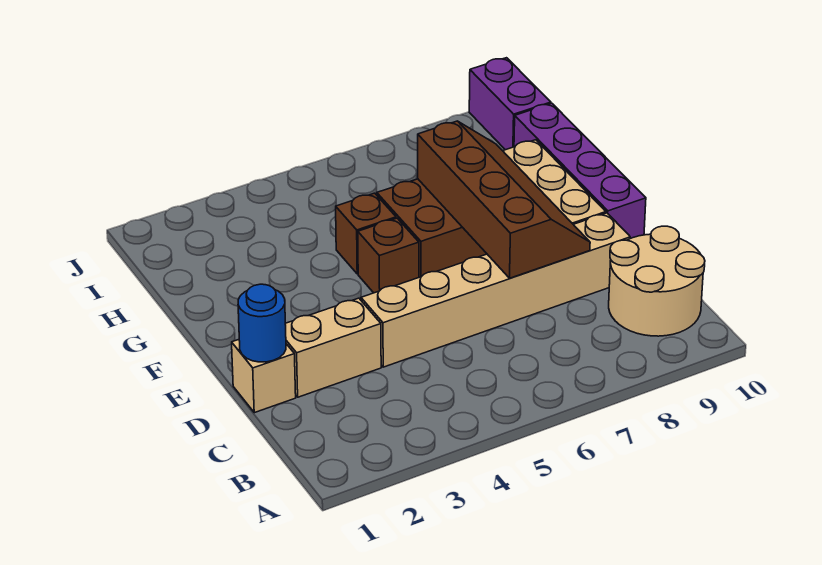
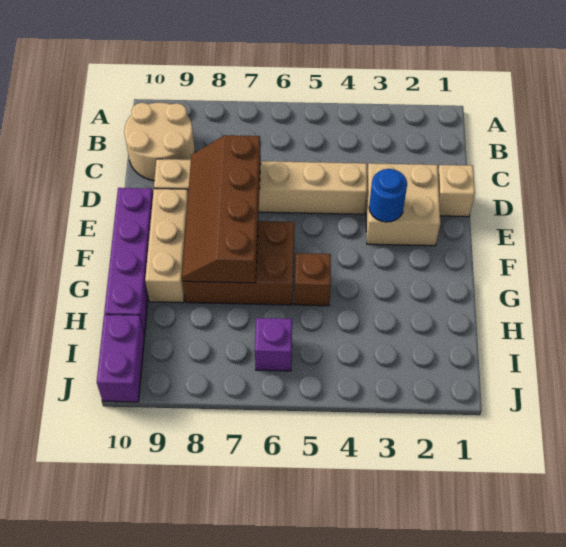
blue 1x1 round brick [238,284,286,362] -> blue 1x1 round brick moved to [369,169,407,222]
tan 1x2 brick [285,298,381,397] -> tan 2x2 brick [366,163,440,246]
brown 1x1 brick [358,218,419,293] -> none
none -> purple 1x1 brick [255,318,292,371]

